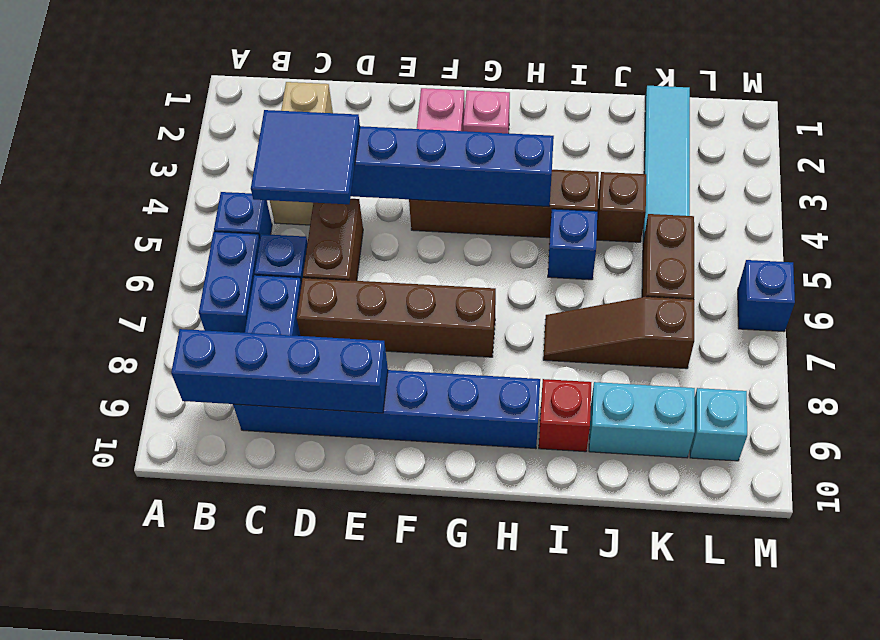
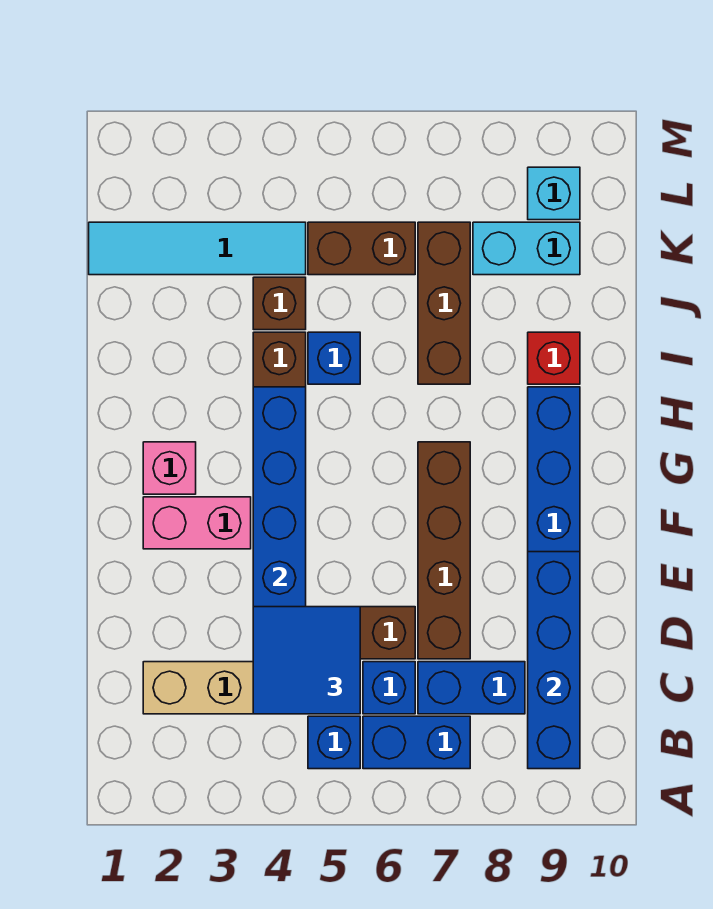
brown 1x3 slope [543,297,694,369] -> brown 1x3 brick [418,222,470,384]
cyan 1x2 brick [589,382,695,458] -> cyan 1x2 brick turned to [473,222,580,275]
blue 1x1 brick [738,260,795,332] -> none

